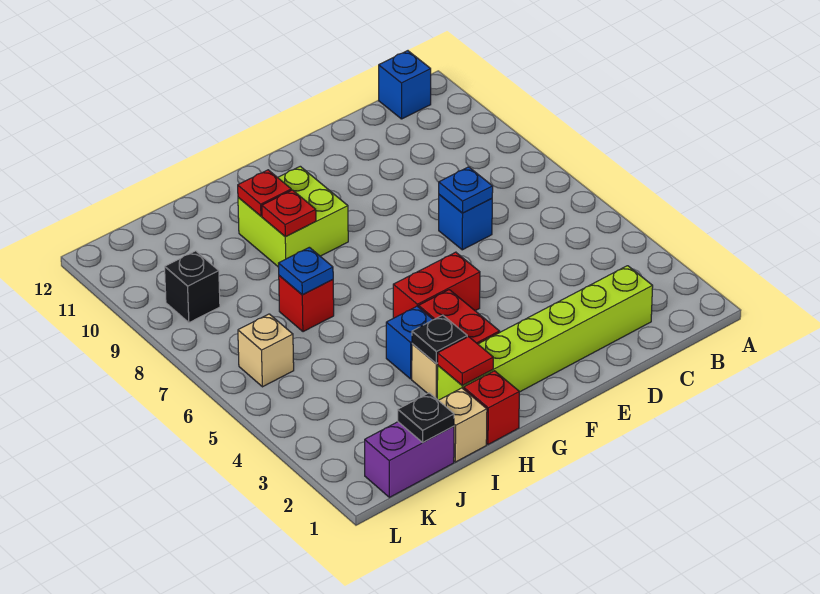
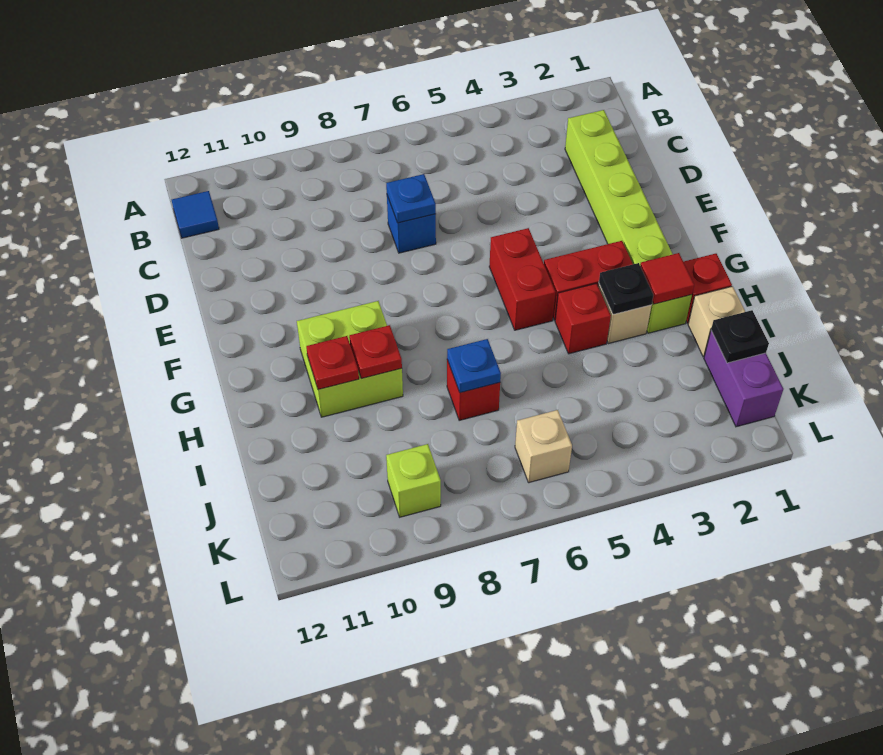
blue 1x1 brick [379,51,431,119] -> blue 1x1 tile [172,191,219,238]
blue 1x1 brick [386,306,433,379] -> red 1x1 brick [555,283,611,354]
black 1x1 brick [165,251,220,323] -> lime 1x1 brick [386,444,441,517]

